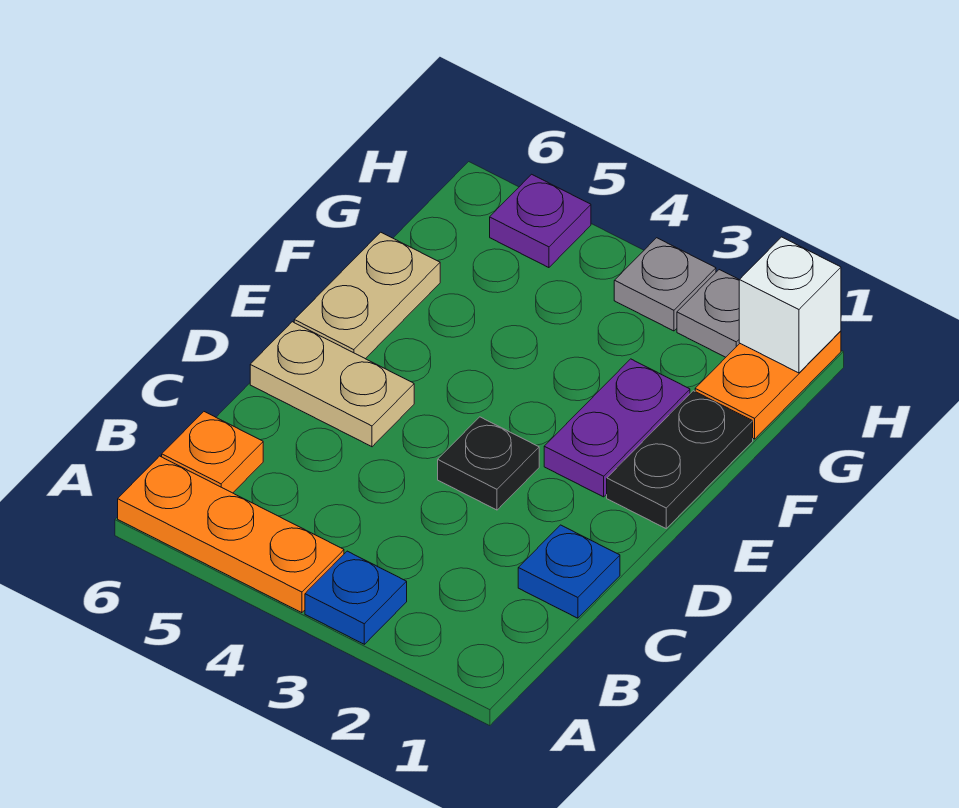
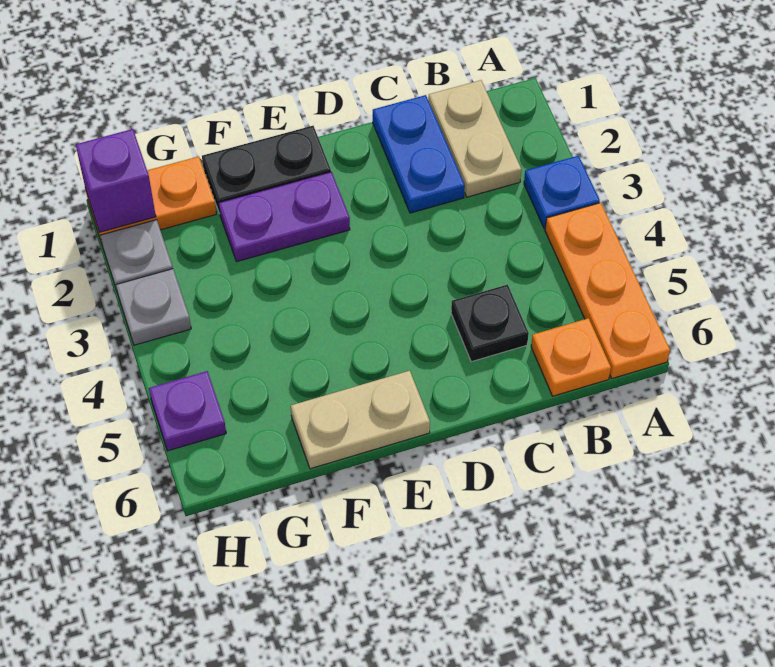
blue 1x1 plate [518,525,620,618] -> blue 1x2 plate [373,95,465,213]
black 1x1 plate [438,417,539,510] -> black 1x1 plate moved to [451,285,529,362]
tan 1x2 plate [250,322,414,447] -> tan 1x2 plate moved to [428,80,521,197]
white 1x1 brick [739,237,841,373] -> purple 1x1 brick [76,129,156,232]

